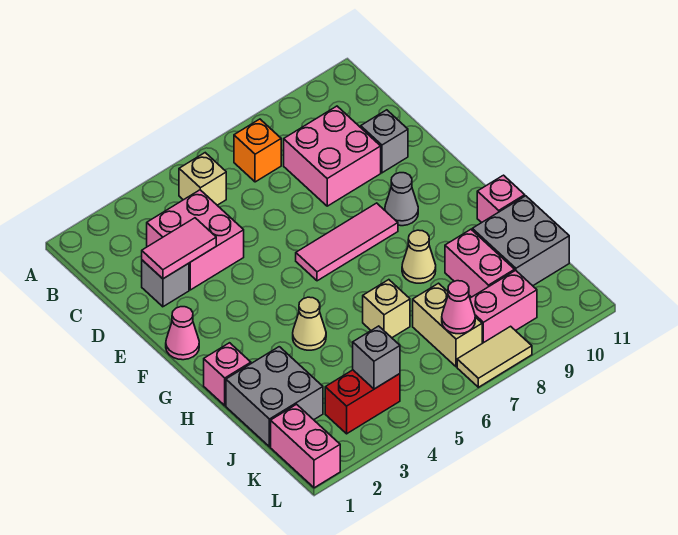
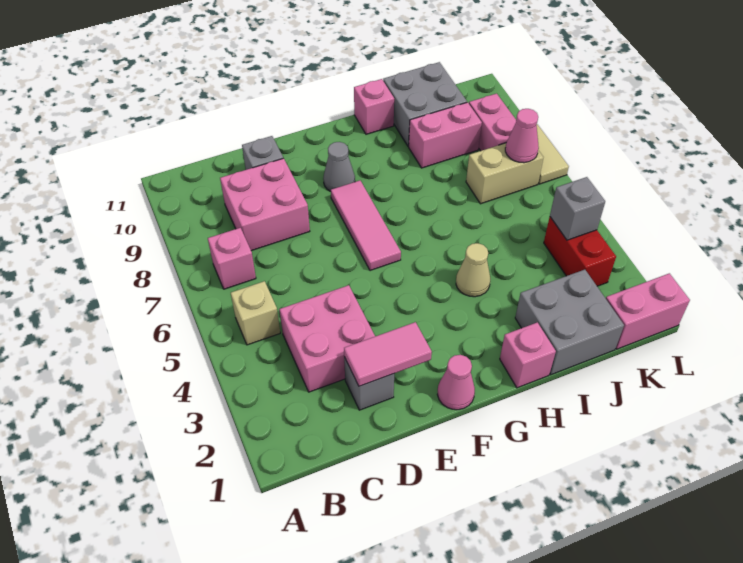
orange 1x1 brick [234,119,281,182] -> pink 1x1 brick [208,228,256,289]
pink 1x2 tile [142,218,216,279] -> pink 1x2 tile turned to [344,322,432,386]
tan 1x1 cone [402,230,436,283] -> none
tan 1x1 brick [363,280,410,338] -> none

